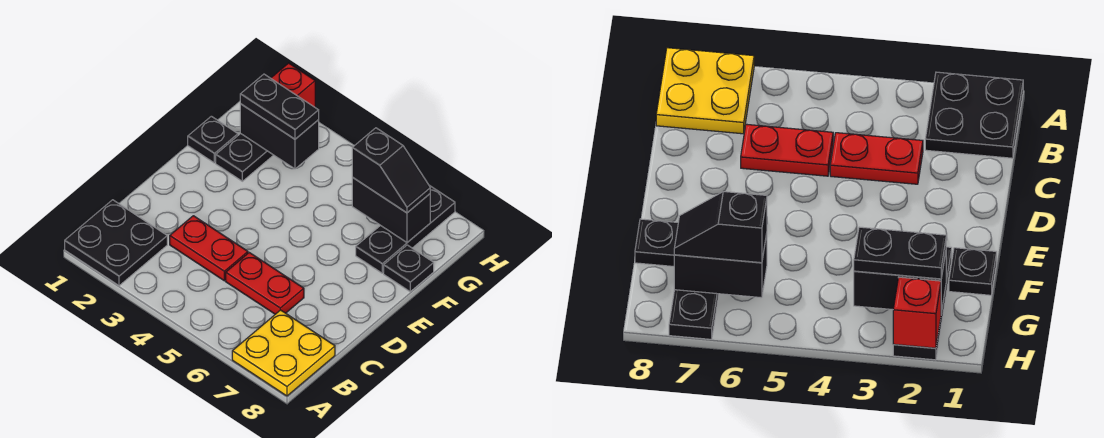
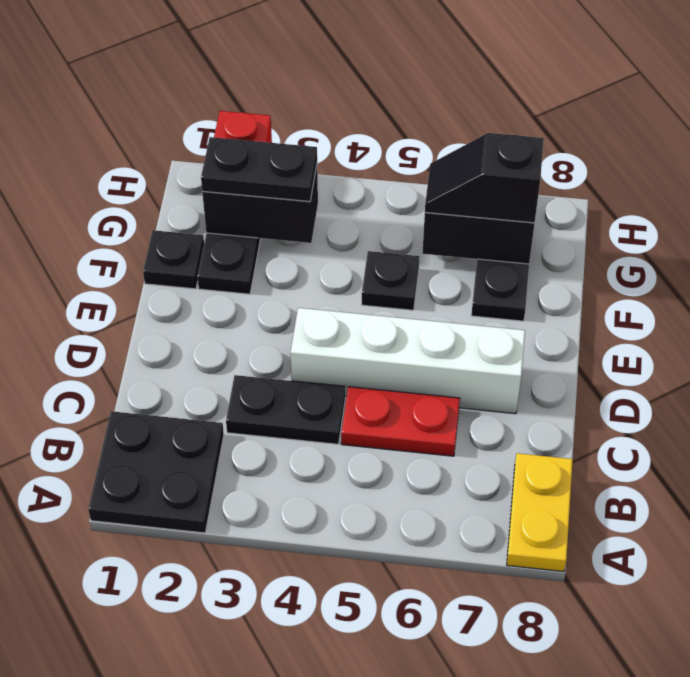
yellow 2x2 plate [232,310,335,396] -> yellow 1x2 plate [507,453,573,572]
red 1x2 plate [170,216,248,281] -> black 1x2 plate [226,375,345,444]
none -> white 1x4 brick [290,308,525,414]
black 1x1 plate [384,245,434,292] -> black 1x1 plate moved to [362,251,420,310]
black 1x2 slope [352,128,430,213] -> black 1x2 slope turned to [425,133,544,223]

